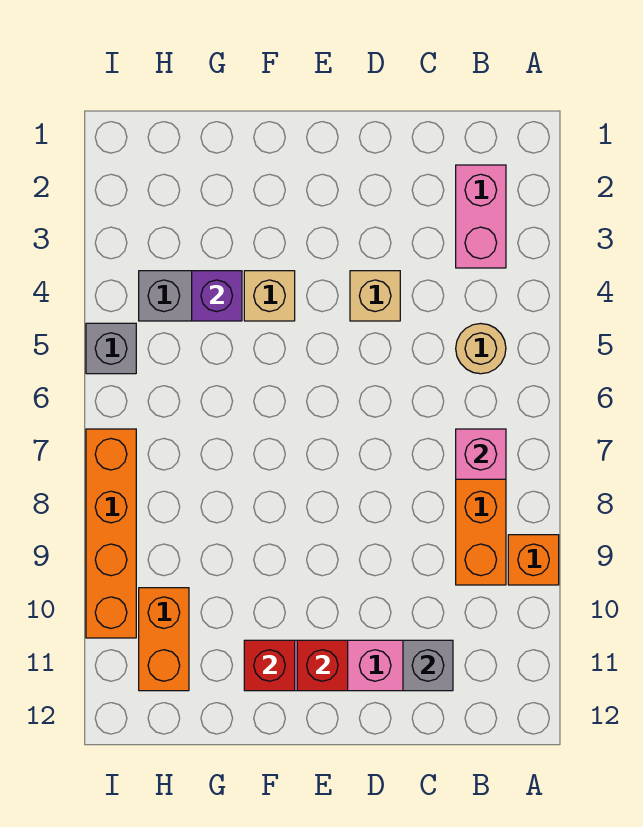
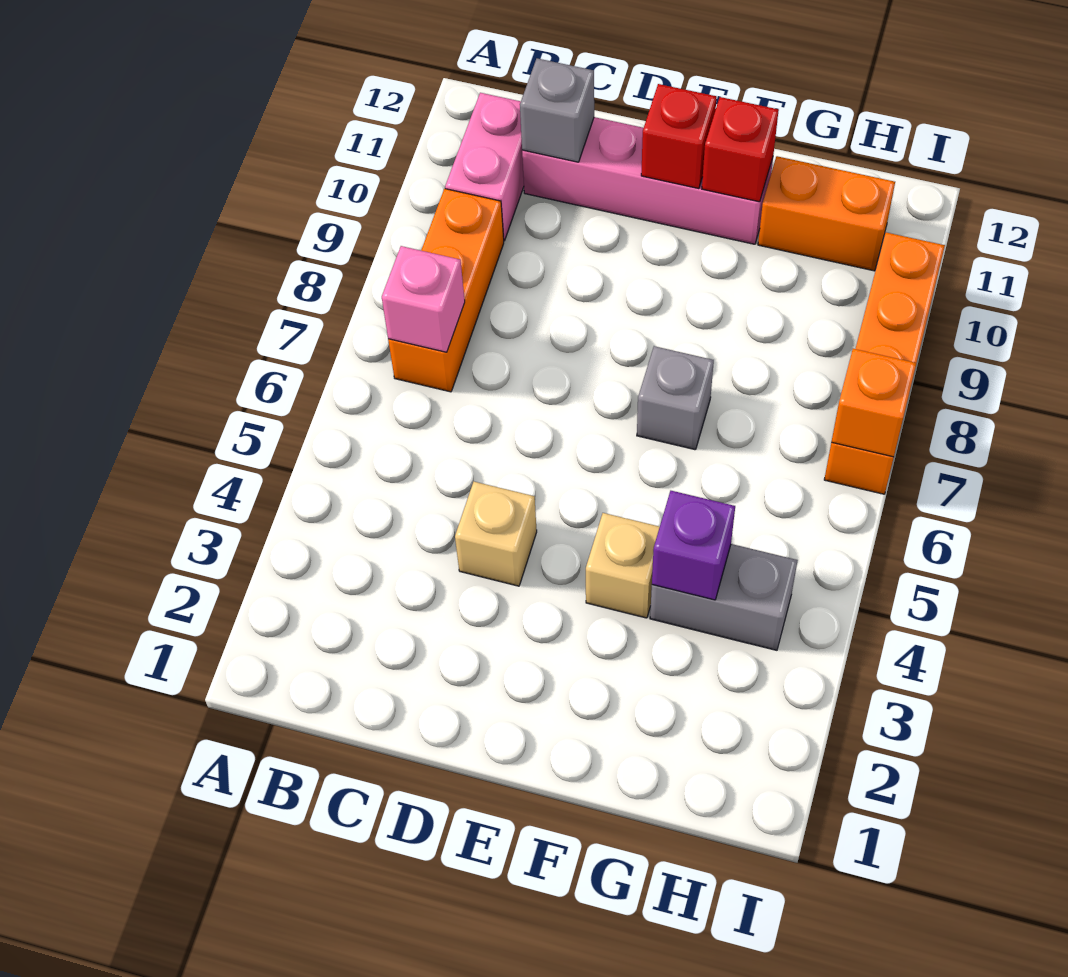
orange 1x1 brick [508,535,559,585] -> orange 1x1 brick moved to [832,349,916,457]
pink 1x2 brick [456,165,506,268] -> pink 1x2 brick moved to [445,93,524,241]
tan 1x1 round brick [456,324,506,374] -> none
orange 1x2 brick [139,588,189,691] -> orange 1x2 brick turned to [758,156,895,271]
grey 1x1 brick [86,323,136,374] -> grey 1x1 brick moved to [637,346,714,450]

